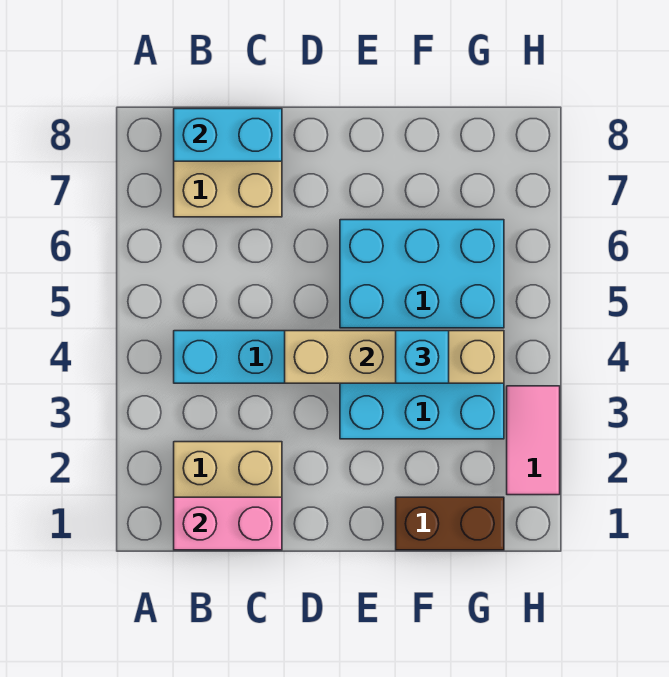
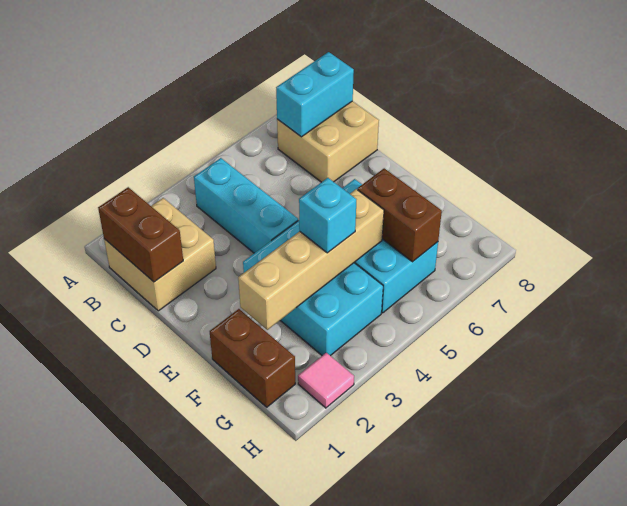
pink 1x2 brick [174,497,282,550] -> brown 1x2 brick [98,187,183,282]
cyan 1x2 brick [174,109,282,161] -> cyan 1x2 brick turned to [276,52,354,137]
tan 1x4 brick [285,331,504,383] -> tan 1x4 brick turned to [238,189,384,330]
none -> brown 1x2 brick [358,168,442,262]
pink 1x2 tile [507,386,560,495] -> pink 1x1 tile [298,353,354,408]

